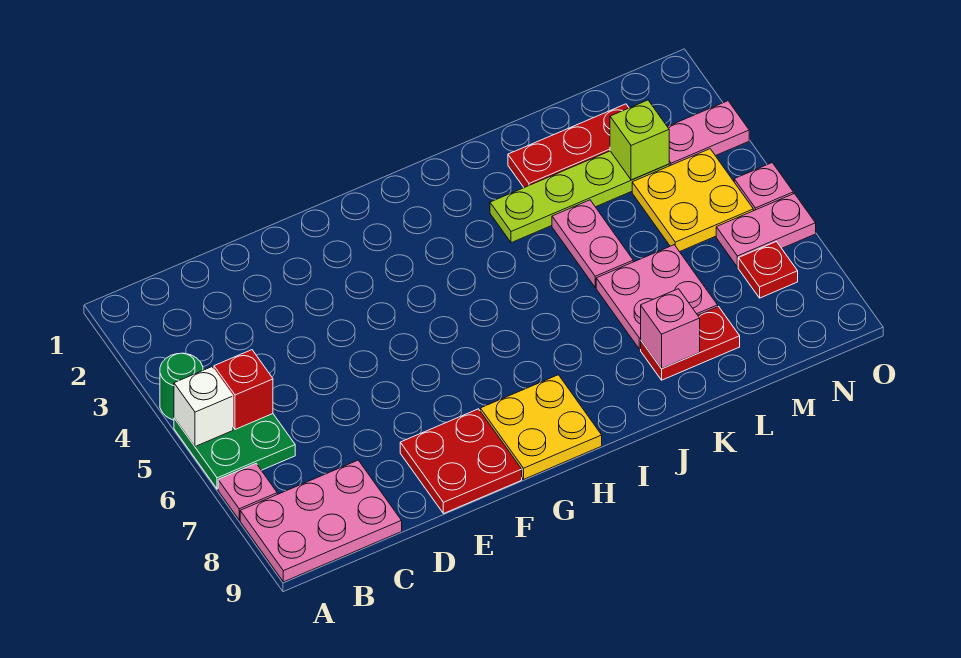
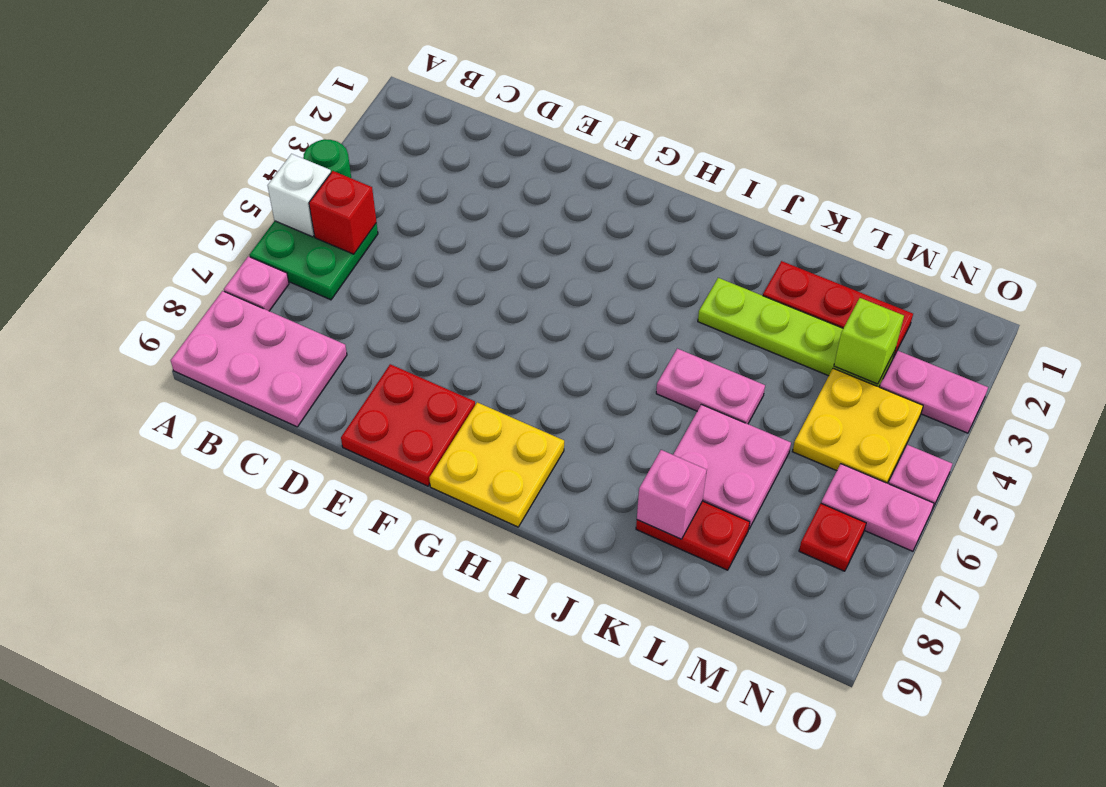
pink 1x2 plate [552,200,633,287] -> pink 1x2 plate turned to [656,349,765,424]

